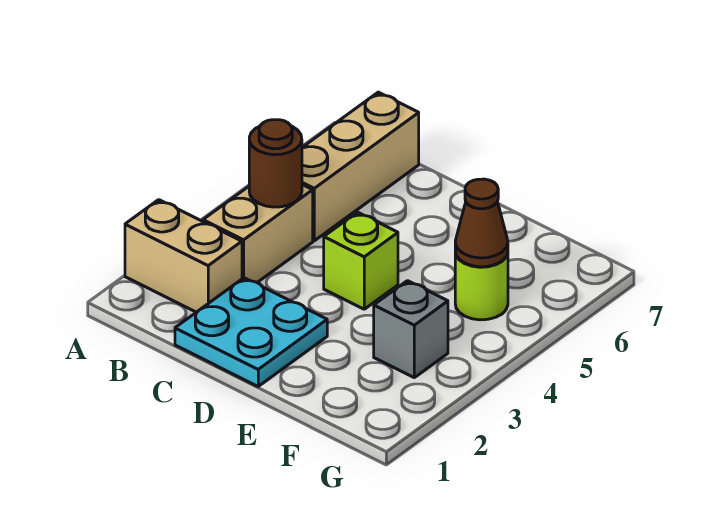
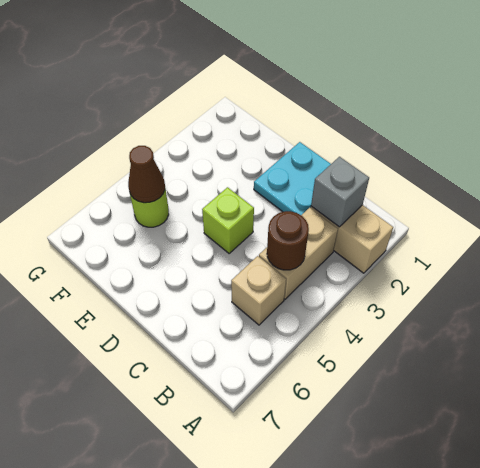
tan 1x3 brick [302,92,419,241] -> tan 1x1 brick [231,256,286,325]
grey 1x1 brick [374,281,448,378] -> grey 1x1 brick moved to [311,157,369,227]

